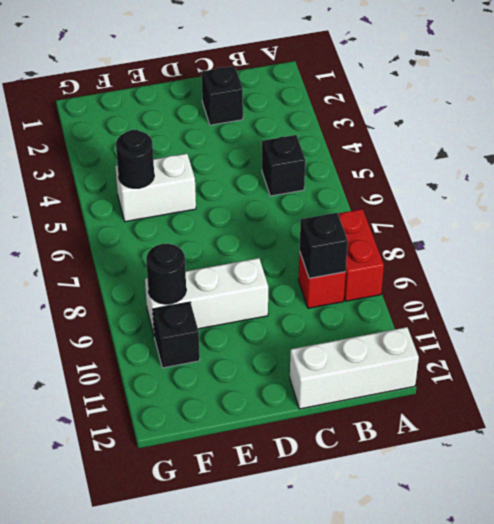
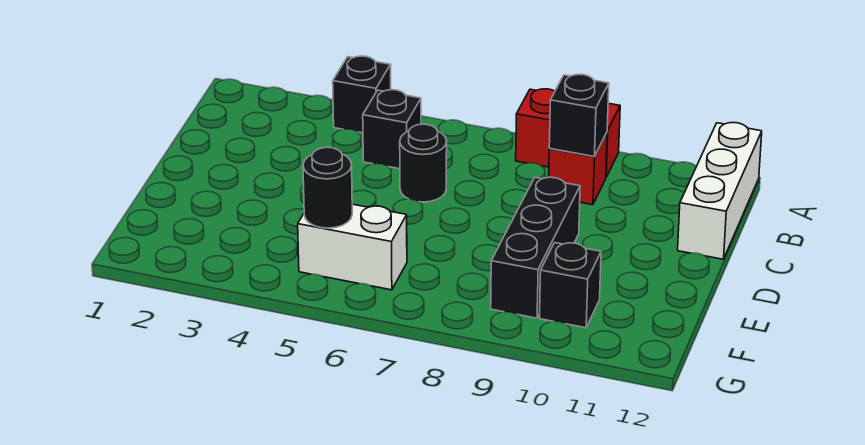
black 1x1 brick [202,66,243,125] -> black 1x1 brick moved to [333,56,391,133]
white 1x3 brick [145,258,268,337] -> black 1x3 brick [491,177,580,318]
white 1x2 brick [115,154,196,222] -> white 1x2 brick turned to [298,204,407,290]
black 1x1 round brick [146,244,186,304] -> black 1x1 round brick moved to [400,124,447,202]

